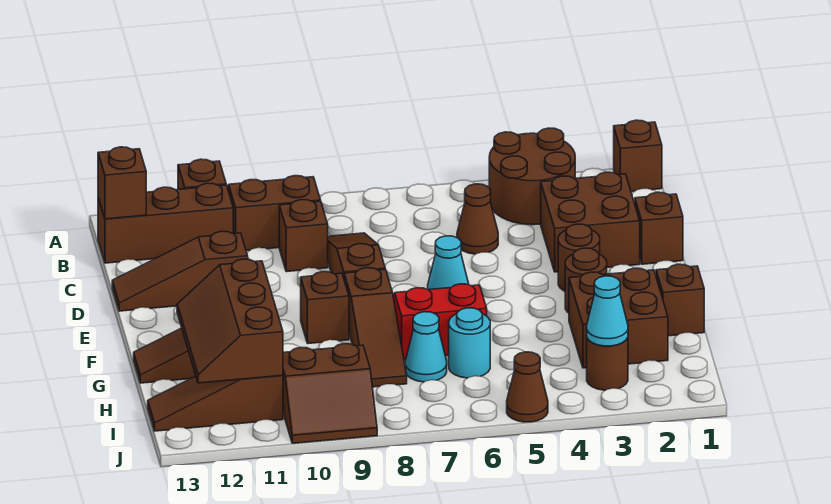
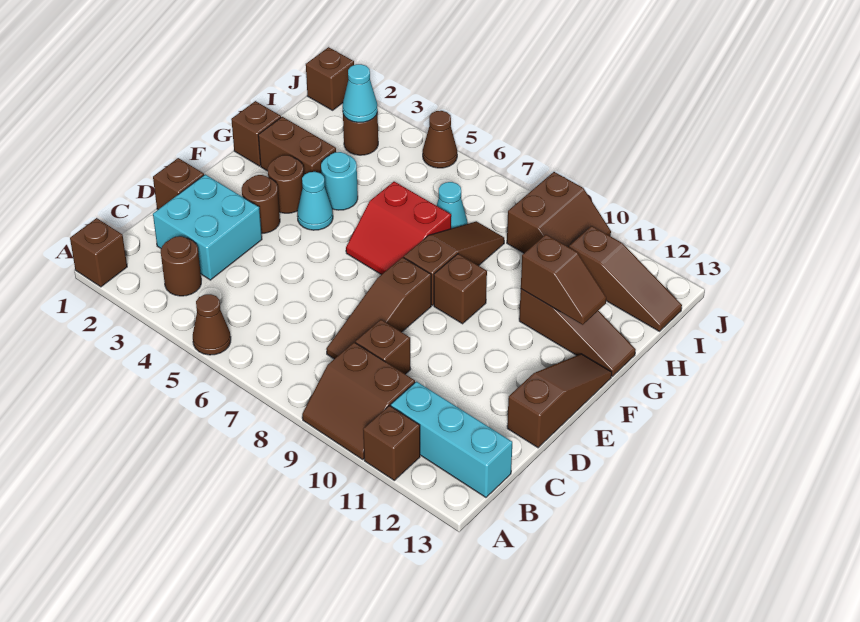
brown 2x2 round brick [489,128,575,225] -> brown 1x1 round brick [161,236,201,296]
brown 1x3 brick [98,183,233,263] -> cyan 1x3 brick [391,382,512,497]
brown 1x1 brick [98,147,146,219] -> brown 1x1 brick moved to [306,47,354,110]
brown 2x2 brick [541,172,640,272] -> cyan 2x2 brick [153,174,262,280]
brown 1x1 cone [457,184,498,254] -> brown 1x1 cone moved to [193,294,231,355]
brown 1x3 slope [112,231,248,311] -> brown 1x3 slope turned to [507,354,612,448]
cyan 1x1 cone [428,236,469,290] -> cyan 1x1 cone moved to [297,172,333,230]
brown 2x2 brick [569,268,668,368] -> brown 1x2 brick [258,117,336,175]
brown 2x3 slope [177,259,283,383] -> brown 1x2 slope [521,235,606,325]
cyan 1x1 round brick [449,308,490,378] -> cyan 1x1 round brick moved to [321,152,358,210]
brown 2x2 slope [283,344,377,443] -> brown 2x2 slope turned to [507,172,611,253]

